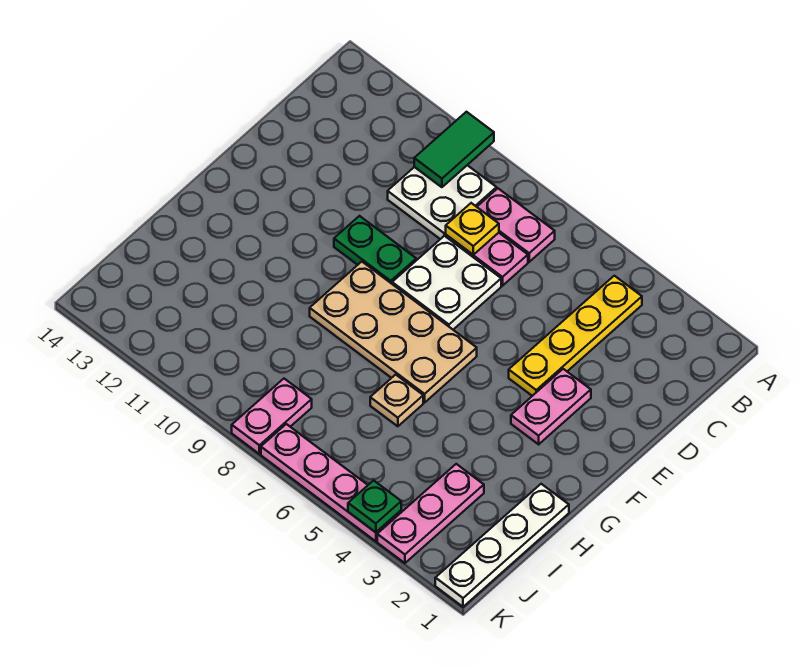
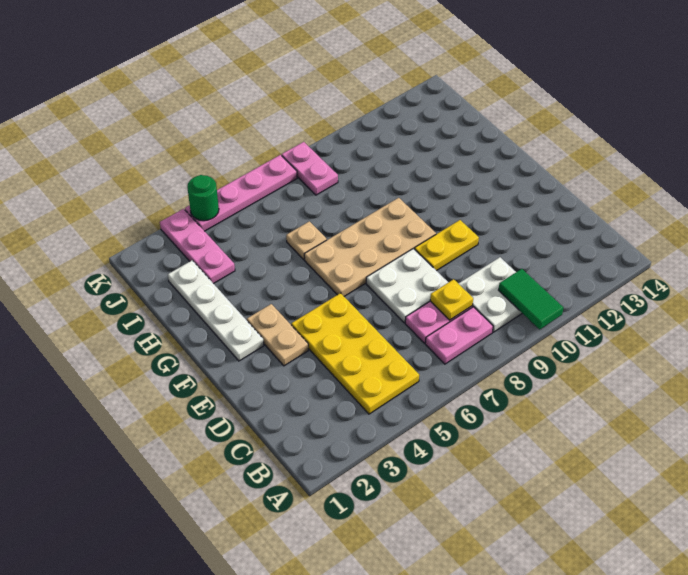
yellow 1x4 plate [509,276,642,396] -> yellow 2x4 plate [291,293,419,414]
pink 1x2 plate [511,369,591,444] -> tan 1x2 plate [247,304,308,366]
green 1x2 plate [334,216,416,284] -> yellow 1x2 plate [415,220,479,271]
white 1x4 plate [435,484,569,607] -> white 1x4 plate moved to [168,260,264,361]
green 1x1 plate [348,480,401,532] -> green 1x1 round brick [187,175,219,221]

